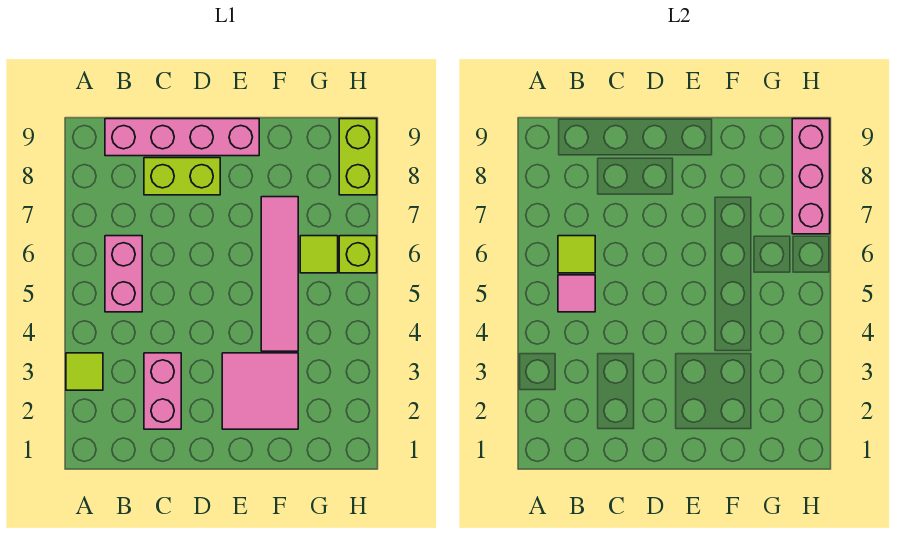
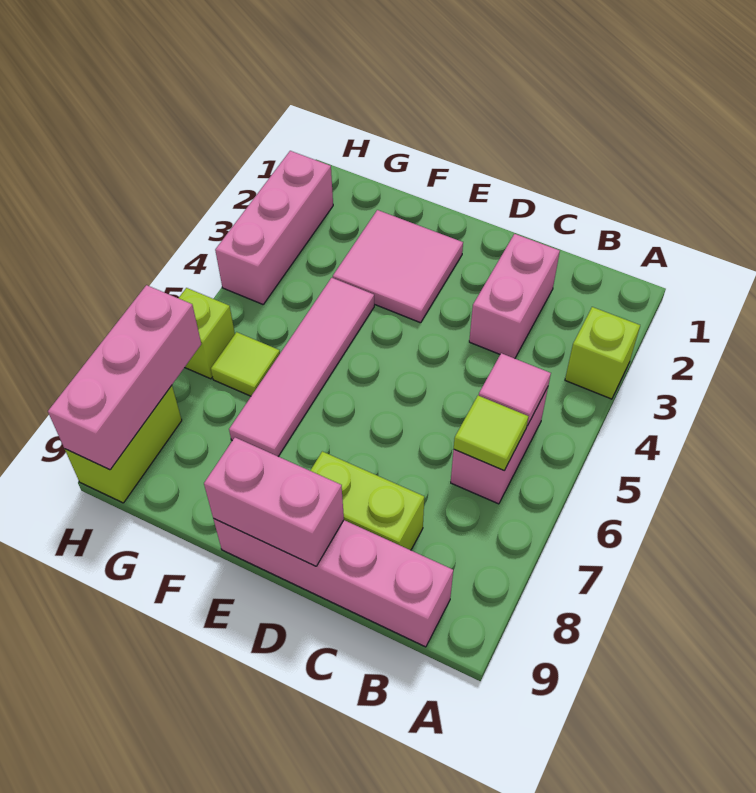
lime 1x1 tile [66,353,103,390] -> lime 1x1 brick [565,307,640,399]
none -> pink 1x2 brick [204,438,344,566]
none -> pink 1x3 brick [215,151,333,304]

